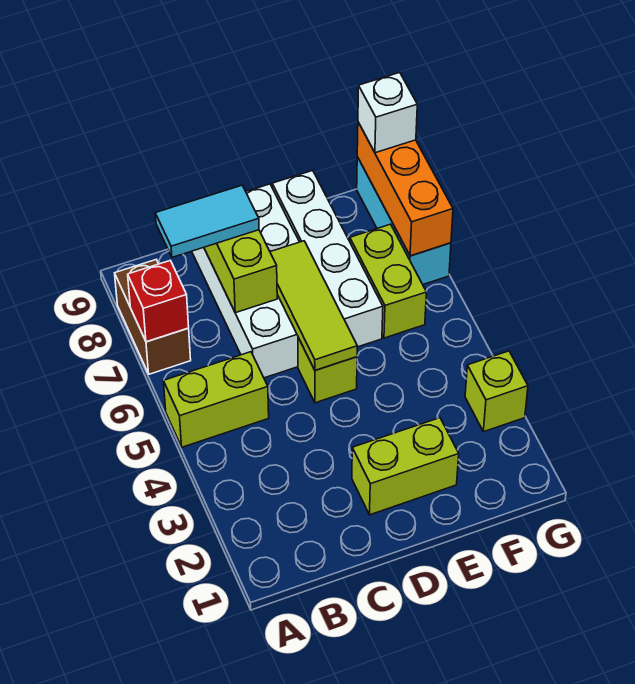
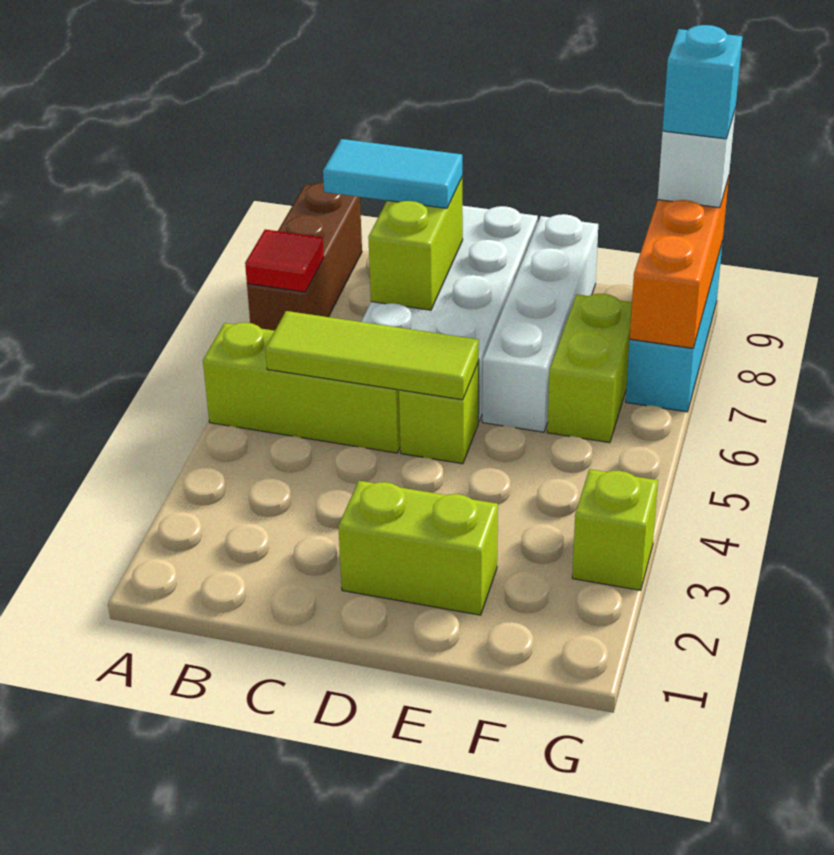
lime 1x2 brick [163,352,269,447] -> lime 1x3 brick [203,323,400,453]
brown 1x2 brick [115,260,191,374] -> brown 1x3 brick [247,183,362,331]
red 1x1 brick [128,261,189,342] -> red 1x1 tile [245,229,324,292]
lime 1x3 tile [270,241,357,370] -> lime 1x3 tile turned to [265,311,479,400]
none -> cyan 1x1 brick [662,25,743,139]

